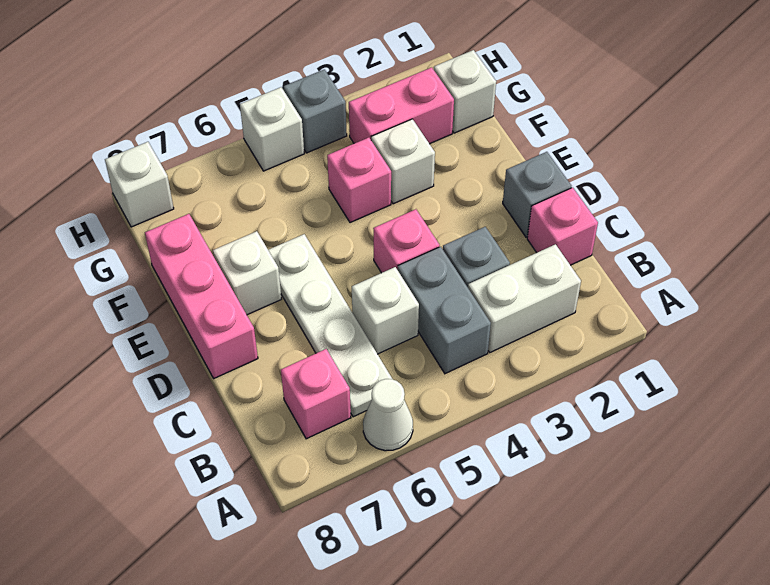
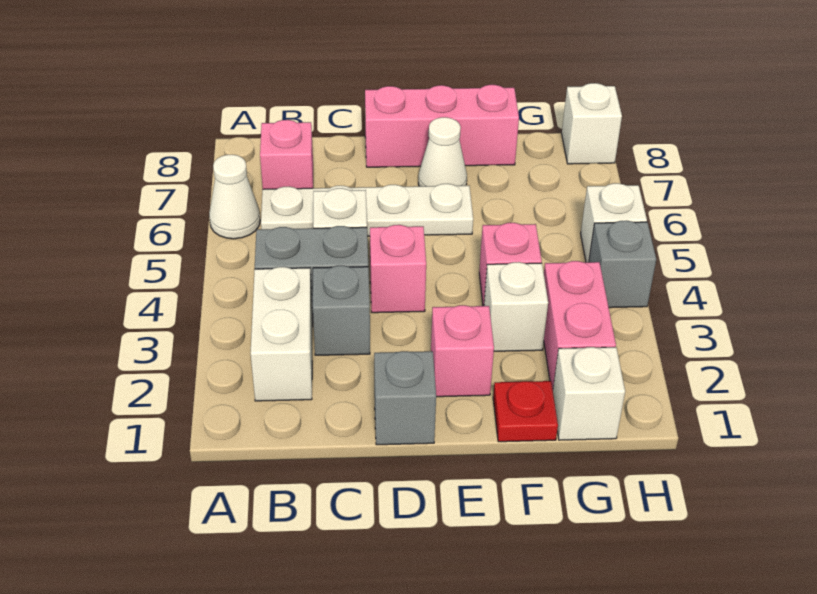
pink 1x1 brick [527,188,598,265] -> pink 1x1 brick moved to [431,305,494,397]
white 1x1 brick [213,231,281,315] -> white 1x1 cone [418,117,467,186]
none -> red 1x1 plate [493,381,558,442]

